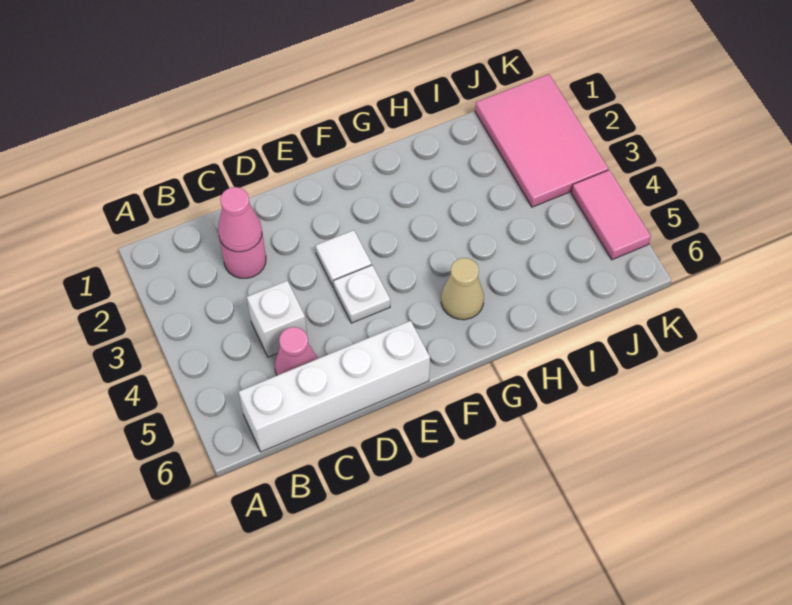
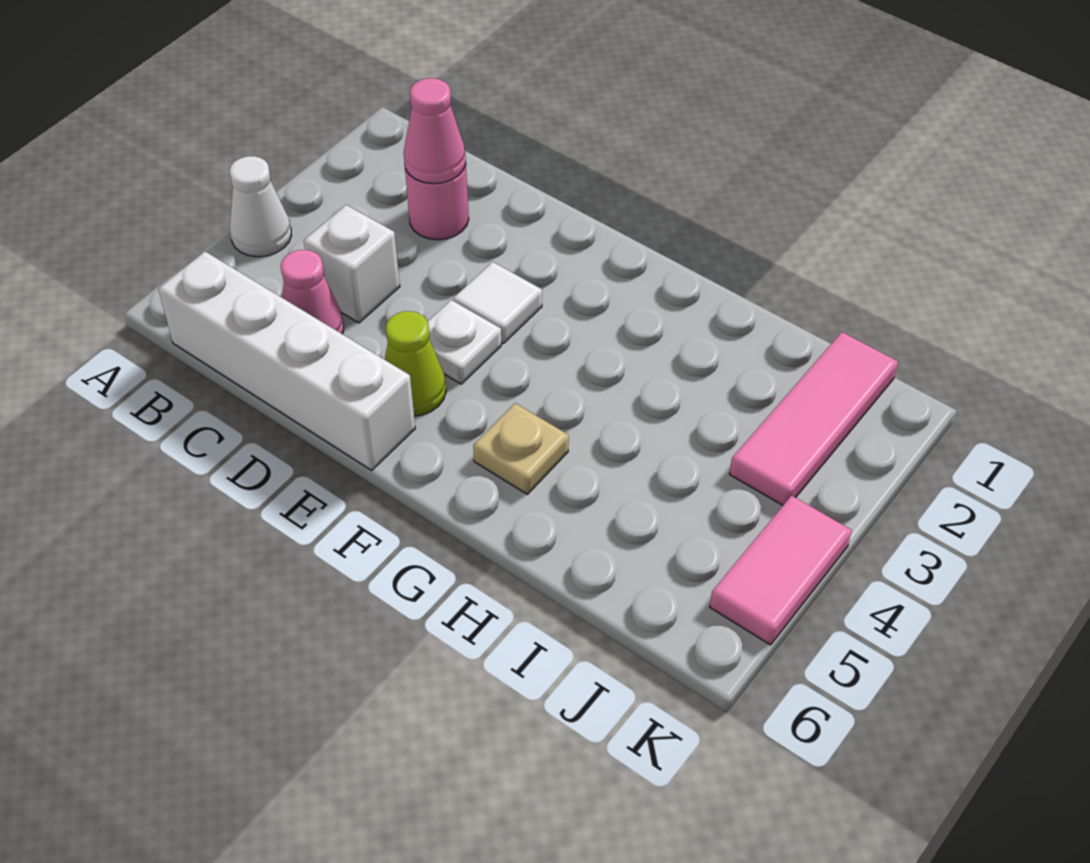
none -> white 1x1 cone [229,156,292,257]
none -> lime 1x1 cone [385,311,446,416]
tan 1x1 cone [441,258,484,320] -> tan 1x1 plate [473,403,569,494]
pink 2x3 tile [475,74,608,207] -> pink 1x3 tile [730,332,898,505]

